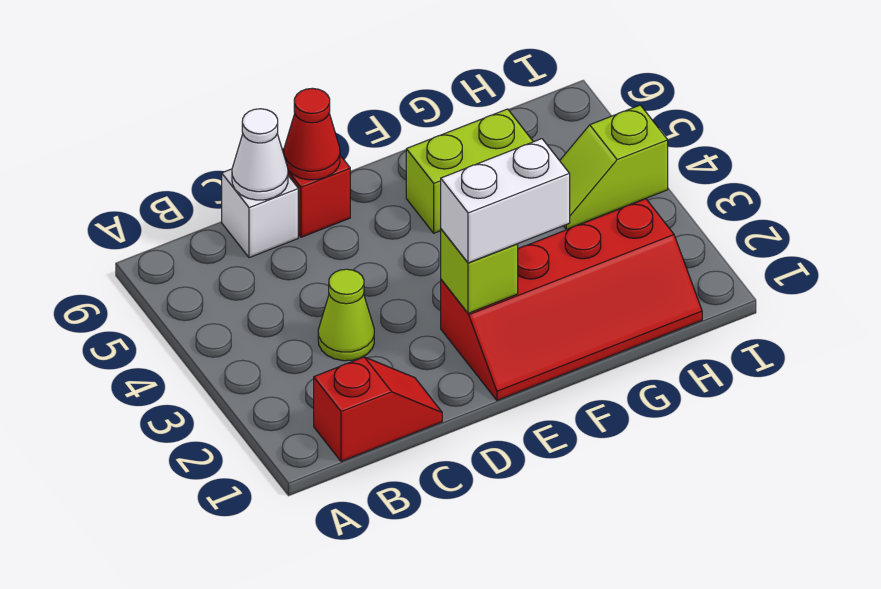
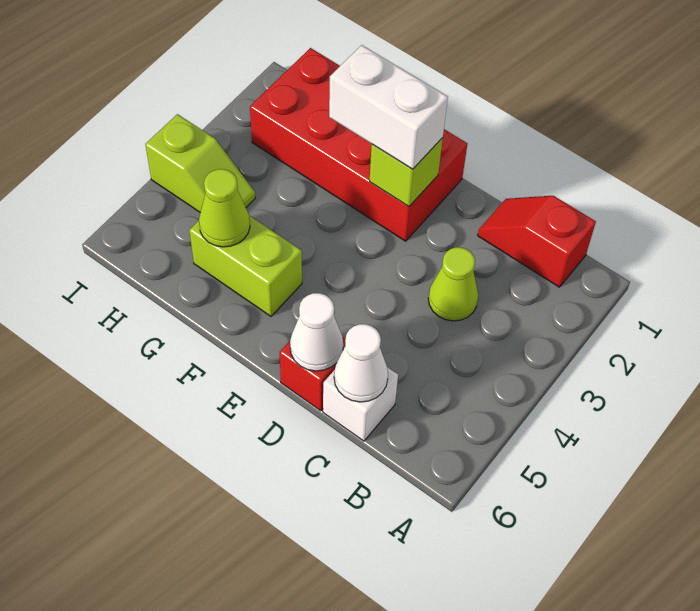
red 1x1 cone [284,88,340,180] -> white 1x1 cone [290,293,343,371]
red 2x4 slope [441,199,702,400] -> red 2x4 brick [250,48,467,241]
none -> lime 1x1 cone [199,169,250,247]

